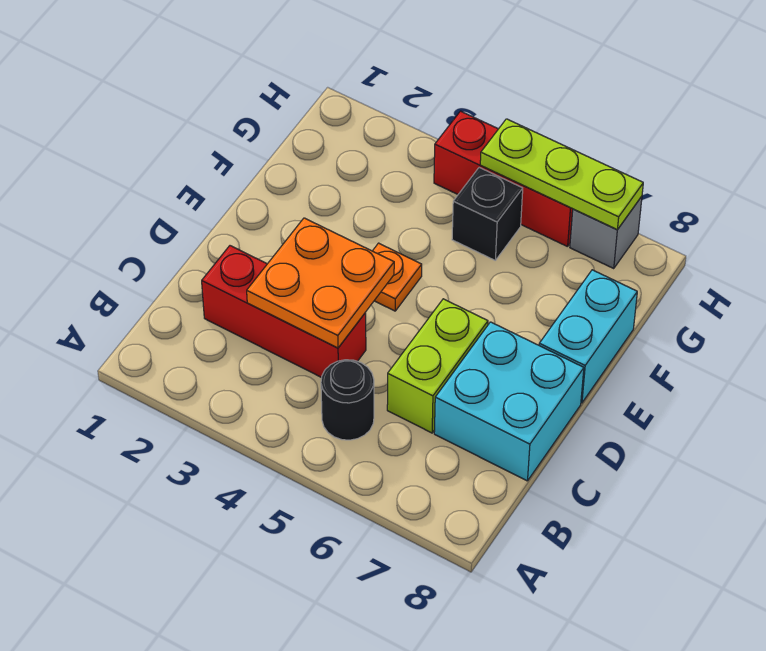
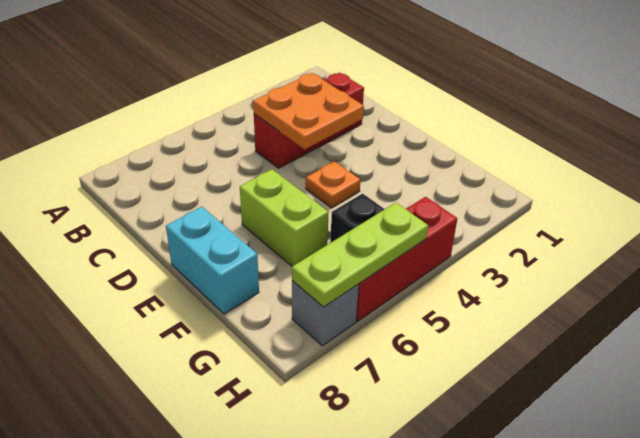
black 1x1 round brick [321,360,374,440] -> none
lime 1x2 brick [387,299,488,433] -> lime 1x2 brick moved to [240,169,329,266]
cyan 2x2 brick [434,322,584,481] -> none

